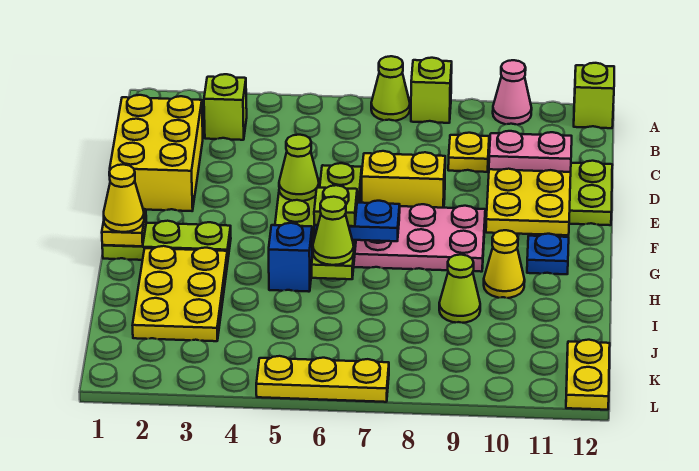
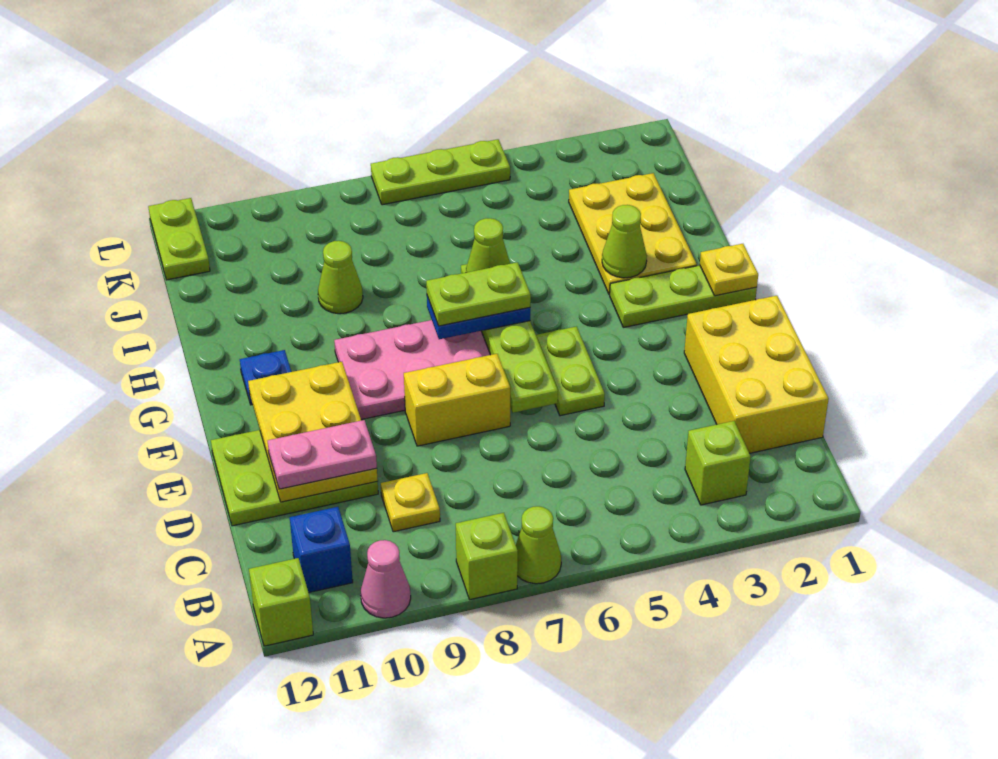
lime 1x1 cone [279,135,319,201] -> lime 1x1 cone moved to [602,205,647,278]
yellow 1x1 cone [104,164,144,232] -> none
lime 1x1 plate [314,185,357,226] -> lime 1x2 plate [426,262,531,326]
blue 1x1 brick [269,223,312,292] -> blue 1x1 brick moved to [290,507,353,593]
yellow 1x1 cone [484,230,525,298] -> none
yellow 1x2 plate [566,340,610,410] -> lime 1x2 plate [148,198,210,280]
yellow 1x3 plate [256,356,389,402] -> lime 1x3 plate [371,139,510,205]

